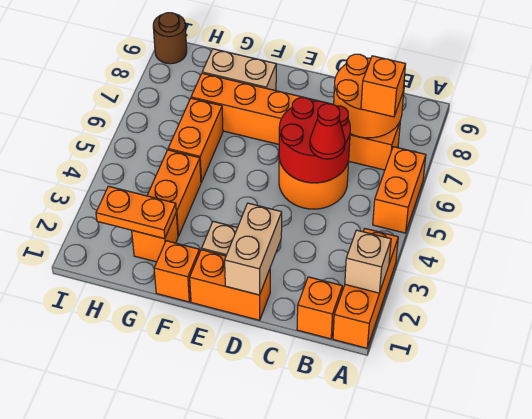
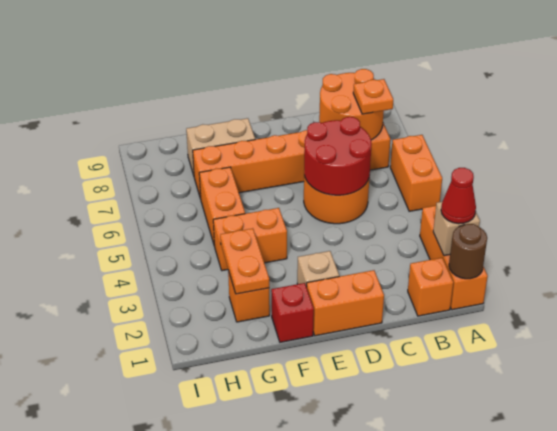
orange 1x1 brick [361,56,406,117] -> orange 1x1 plate [353,79,393,114]
red 1x1 cone [310,104,345,159] -> red 1x1 cone moved to [441,168,476,224]
tan 1x2 brick [225,203,282,295] -> none
orange 1x1 brick [154,241,200,302] -> red 1x1 brick [271,283,314,342]
orange 1x2 plate [96,186,176,239] -> orange 1x2 plate turned to [220,228,269,294]
orange 1x2 brick [147,150,201,236] -> orange 1x2 brick turned to [213,208,287,271]
brown 1x1 round brick [153,13,187,64] -> brown 1x1 round brick moved to [449,224,487,279]

